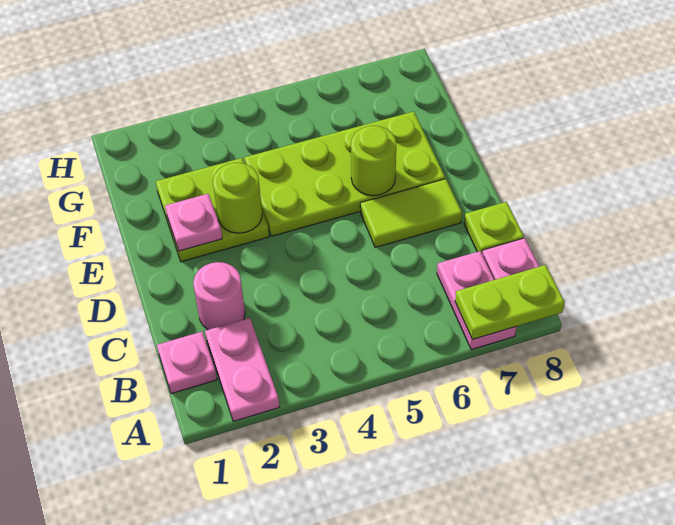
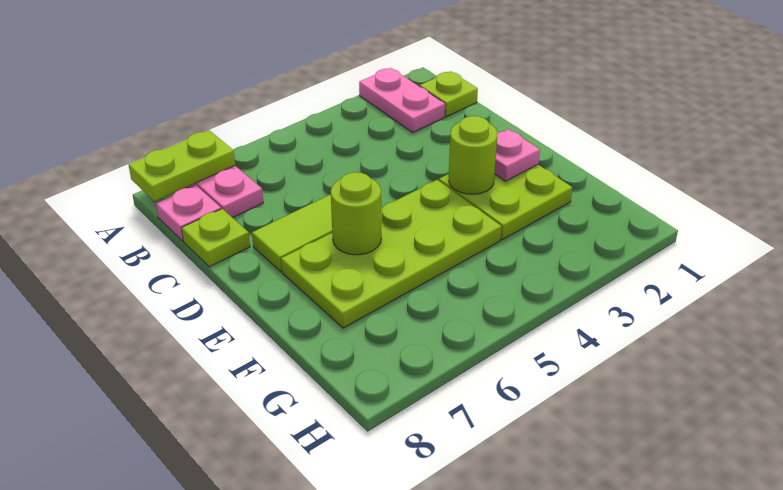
pink 1x1 plate [157,332,217,394] -> lime 1x1 plate [420,71,478,117]
pink 1x1 round brick [193,262,245,330] -> none

